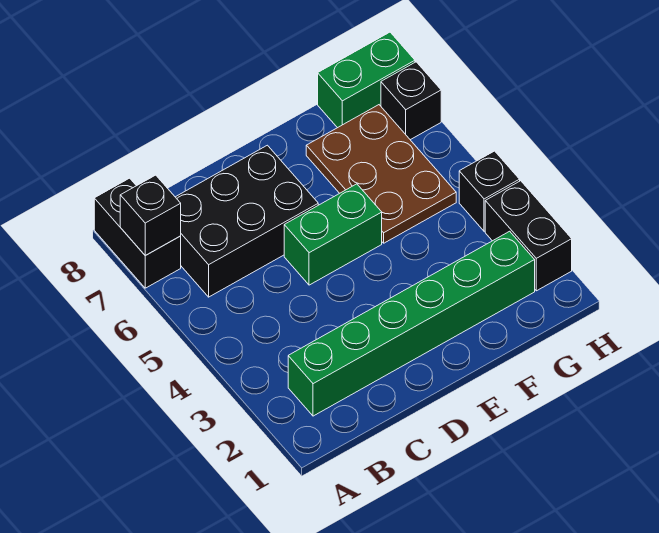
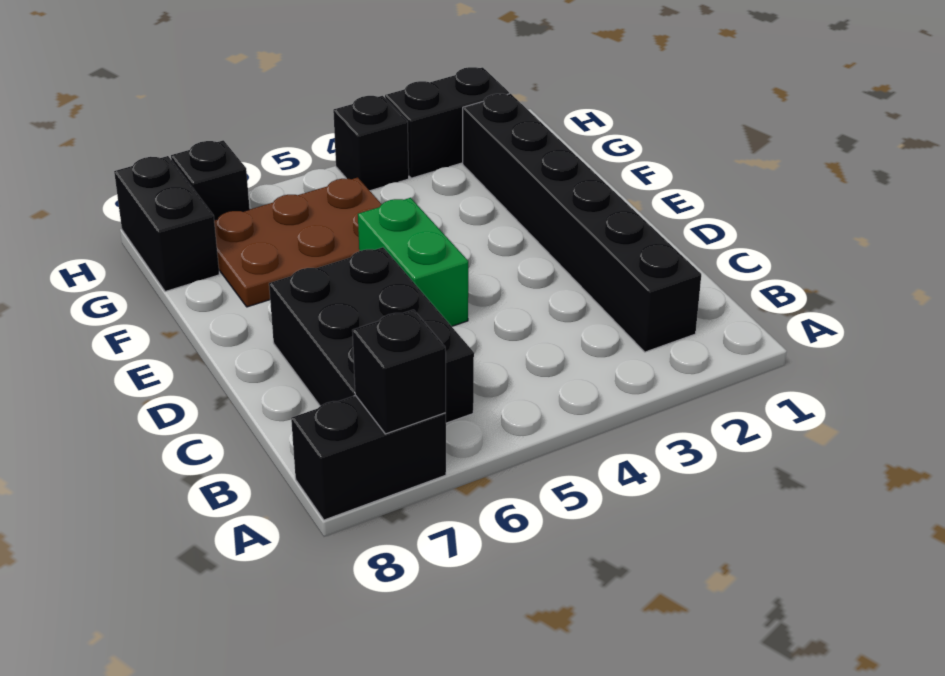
green 1x6 brick [288,231,535,416] -> black 1x6 brick [463,94,701,352]
green 1x2 brick [318,32,415,128] -> black 1x2 brick [114,156,219,292]

